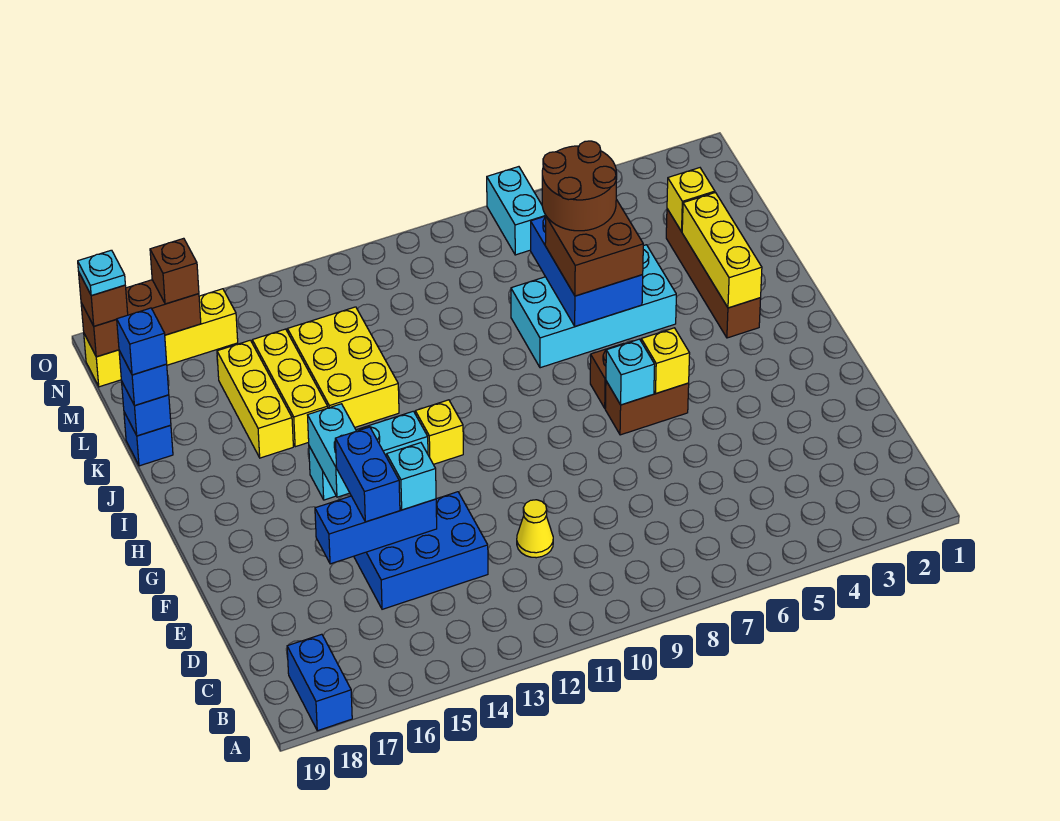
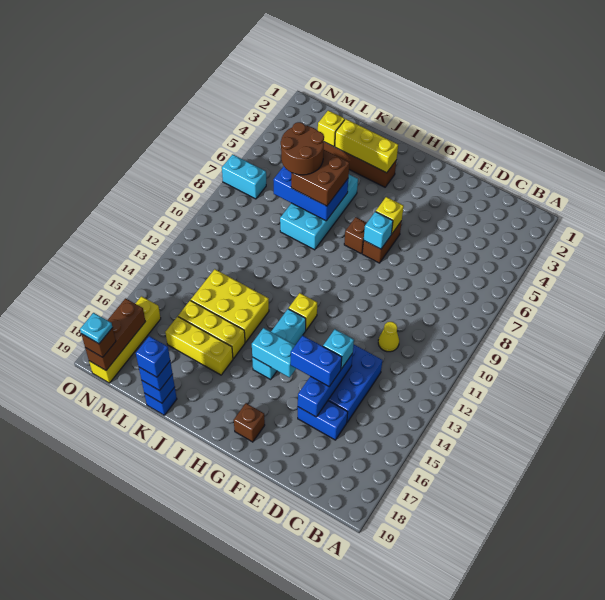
blue 1x2 brick [287,634,352,731] -> blue 1x2 brick moved to [298,401,348,440]
brown 1x1 brick [150,238,199,304] -> brown 1x1 brick moved to [234,403,265,442]

